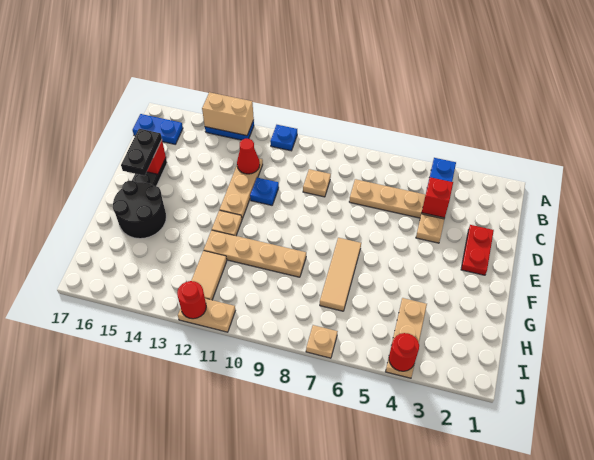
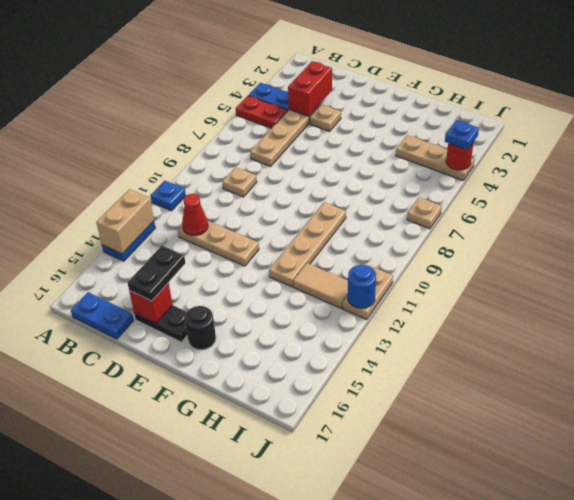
blue 1x2 plate [133,114,183,144] -> blue 1x2 plate turned to [71,292,134,339]
red 1x1 brick [422,177,453,218] -> red 1x2 brick [288,61,332,116]
red 1x2 plate [461,225,494,275] -> red 1x2 plate moved to [236,96,287,128]
blue 1x1 plate [250,178,279,205] -> blue 1x1 plate moved to [445,120,479,150]
black 1x2 plate [121,129,162,176] -> black 1x2 plate turned to [128,246,185,301]
tan 1x3 tile [320,238,361,311] -> none
tan 1x1 plate [212,210,242,236] -> none
black 2x2 round brick [113,181,166,239] -> black 1x1 round brick [185,306,216,350]
red 1x1 round brick [177,281,206,319] -> blue 1x1 round brick [348,264,376,308]

